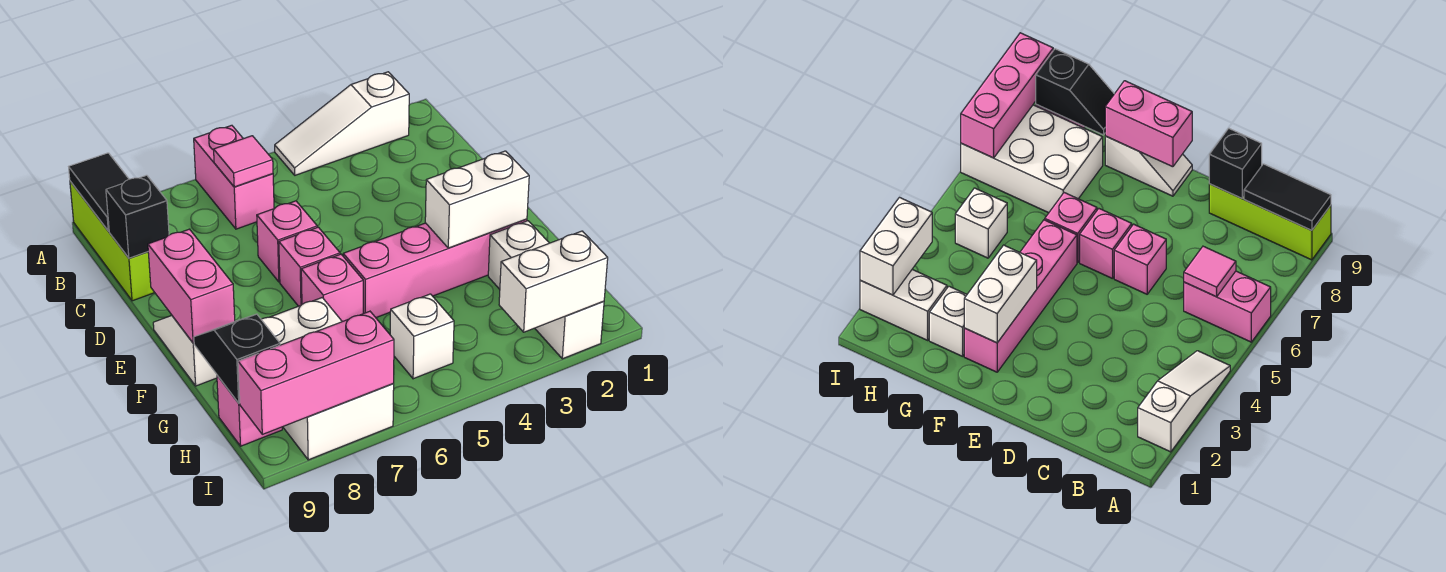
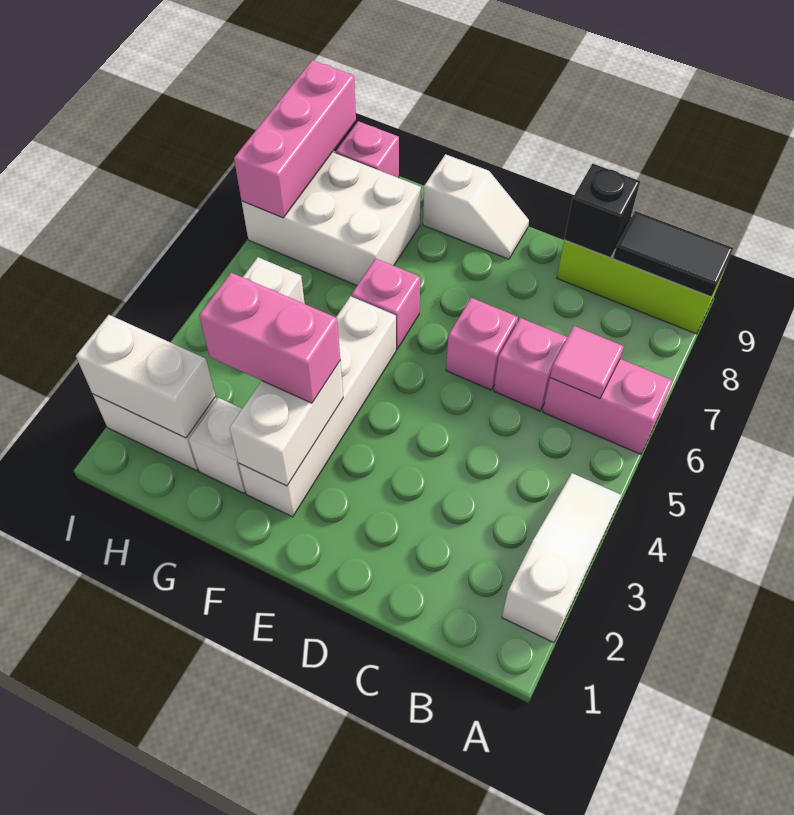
pink 1x1 brick [279,227,340,306] -> pink 1x1 brick moved to [494,318,568,411]
pink 1x2 brick [148,229,235,343] -> pink 1x2 brick moved to [199,273,340,403]
pink 1x4 brick [343,219,527,318] -> white 1x4 brick [239,296,396,517]
black 1x2 slope [194,314,280,403] -> none
white 1x2 brick [499,231,608,332] -> white 1x2 brick turned to [76,315,216,438]

